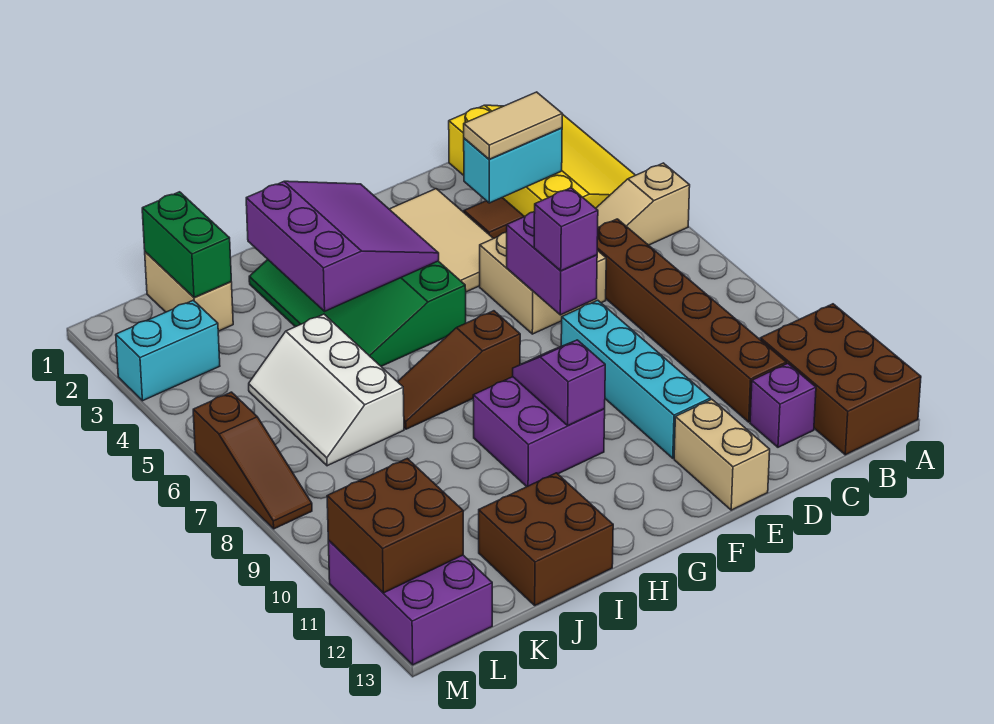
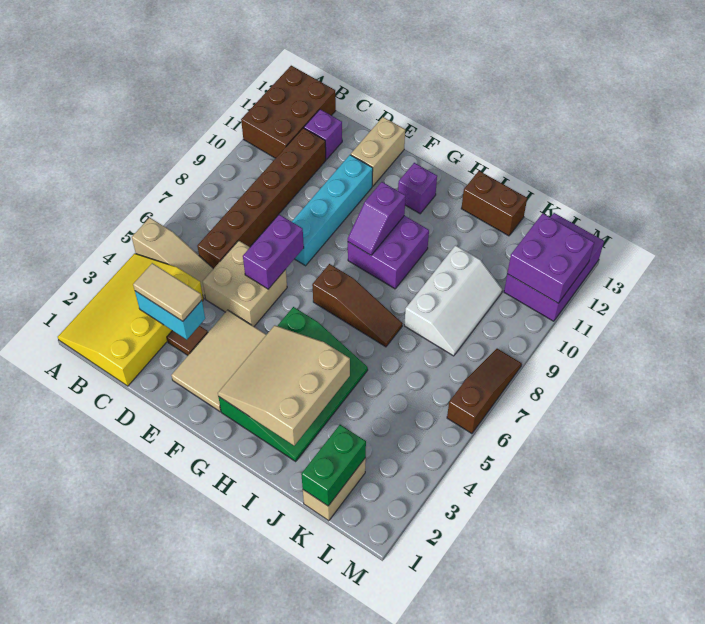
purple 1x1 brick [534,188,598,271] -> purple 1x1 brick moved to [398,163,437,214]
purple 3x3 slope [246,181,439,311] -> tan 3x3 slope [218,325,350,446]
brown 2x2 brick [479,473,613,605] -> brown 1x2 brick [461,171,527,236]
white 2x3 slope [249,314,404,466] -> white 2x3 slope moved to [404,245,502,356]
cyan 1x2 brick [116,300,220,401] -> none
brown 2x2 brick [327,458,463,593] -> purple 2x2 brick [507,213,594,303]

